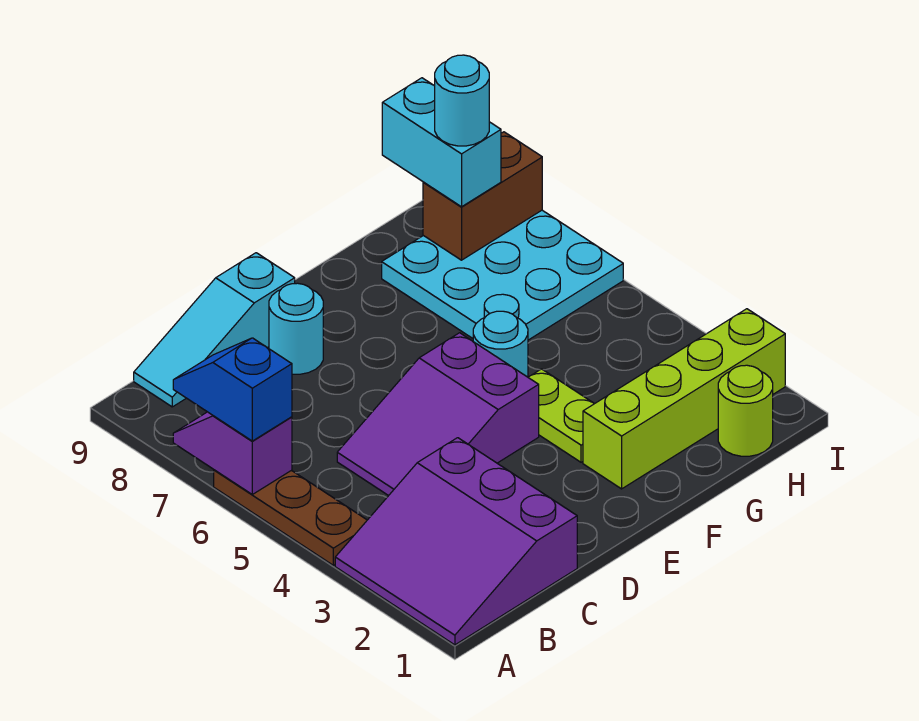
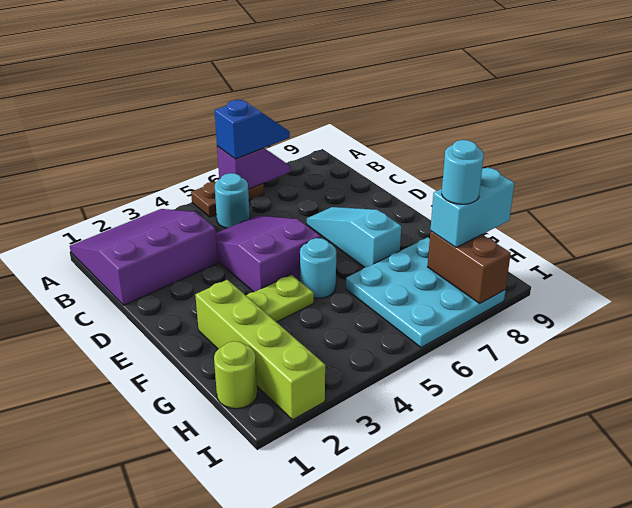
brown 1x3 plate [214,470,367,565] -> brown 1x2 plate [191,182,264,217]
cyan 1x3 slope [134,253,295,407] -> cyan 1x3 slope moved to [307,207,401,268]
cyan 1x1 round brick [269,283,323,374] -> cyan 1x1 round brick moved to [215,173,250,228]

